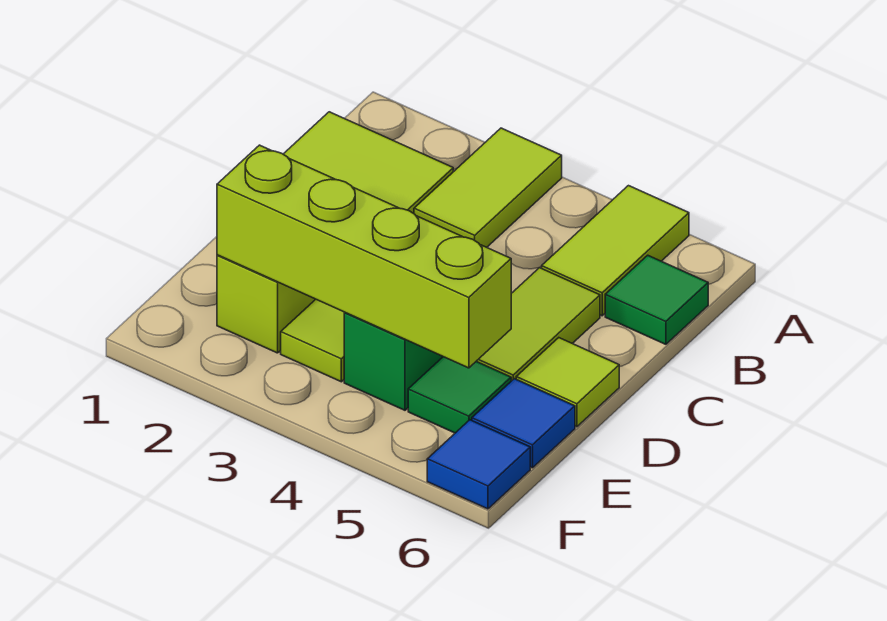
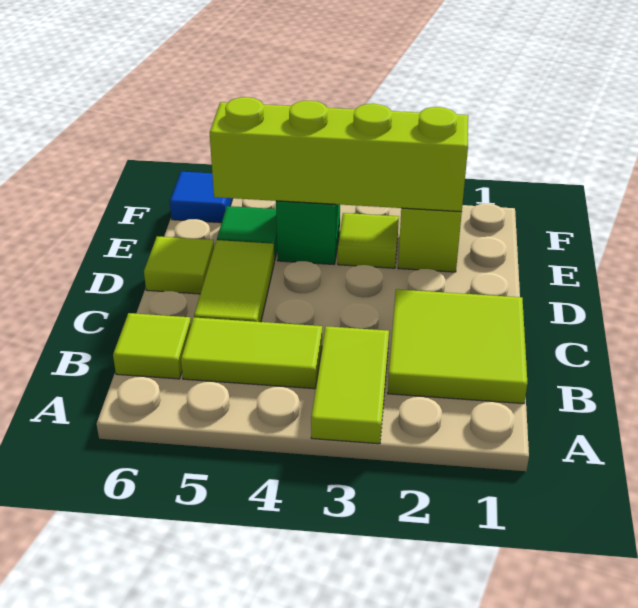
lime 1x2 tile [542,186,689,316] -> lime 1x2 tile turned to [181,318,322,389]
green 1x1 tile [605,255,708,344] -> lime 1x1 tile [113,313,191,379]
blue 1x1 tile [472,379,575,468] -> none

